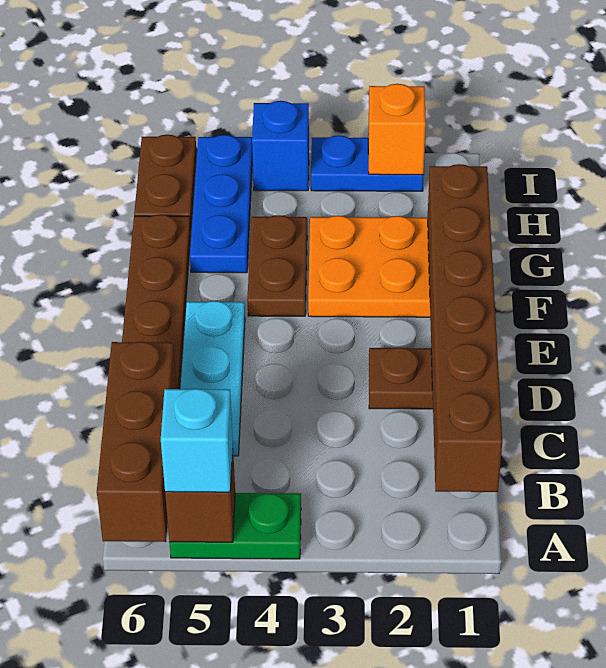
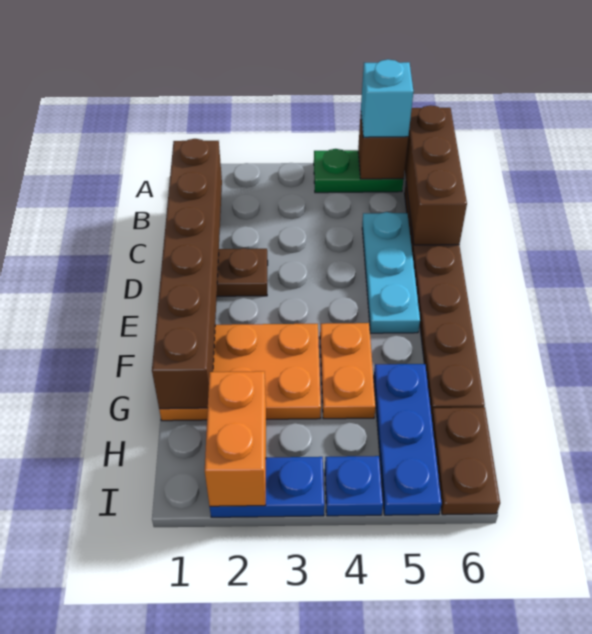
brown 1x2 plate [247,215,307,316] -> orange 1x2 plate [320,323,376,419]
orange 1x1 brick [368,84,426,175] -> orange 1x2 brick [205,371,266,506]
blue 1x1 brick [252,101,309,191] -> blue 1x1 plate [325,456,383,516]

